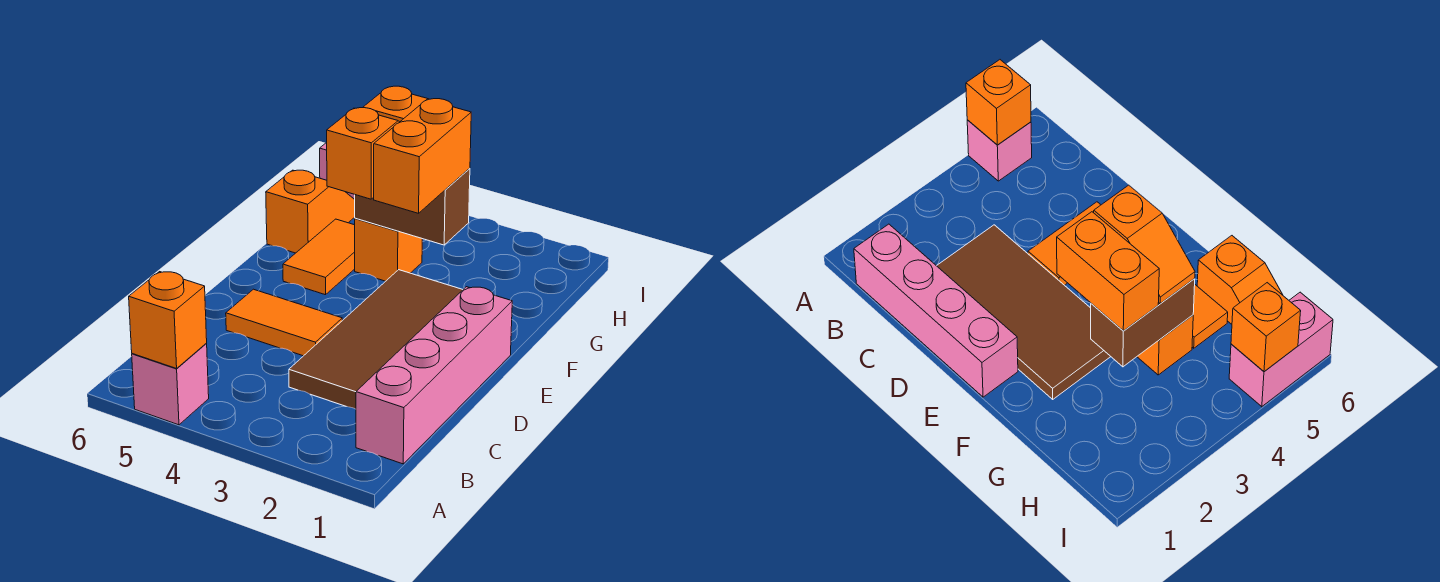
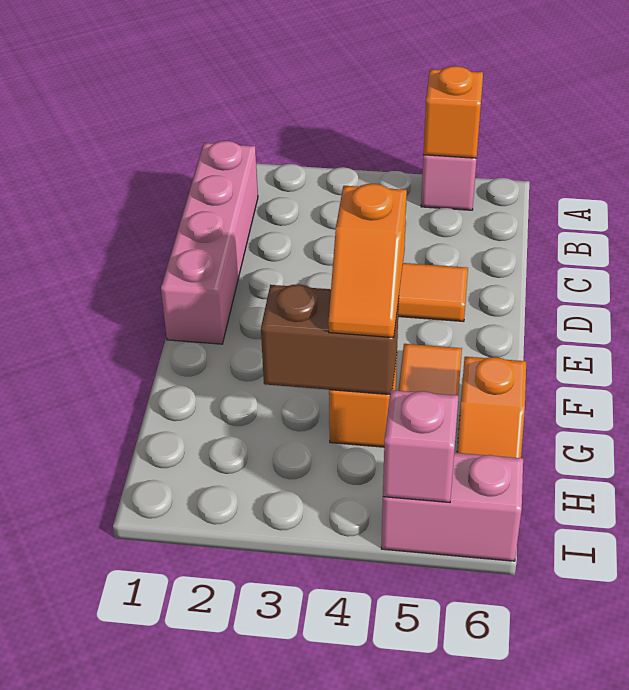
brown 2x4 tile [289,270,463,409] -> none
orange 1x2 brick [374,99,471,213] -> none
orange 1x1 brick [363,86,429,122] -> pink 1x1 brick [383,390,459,502]

